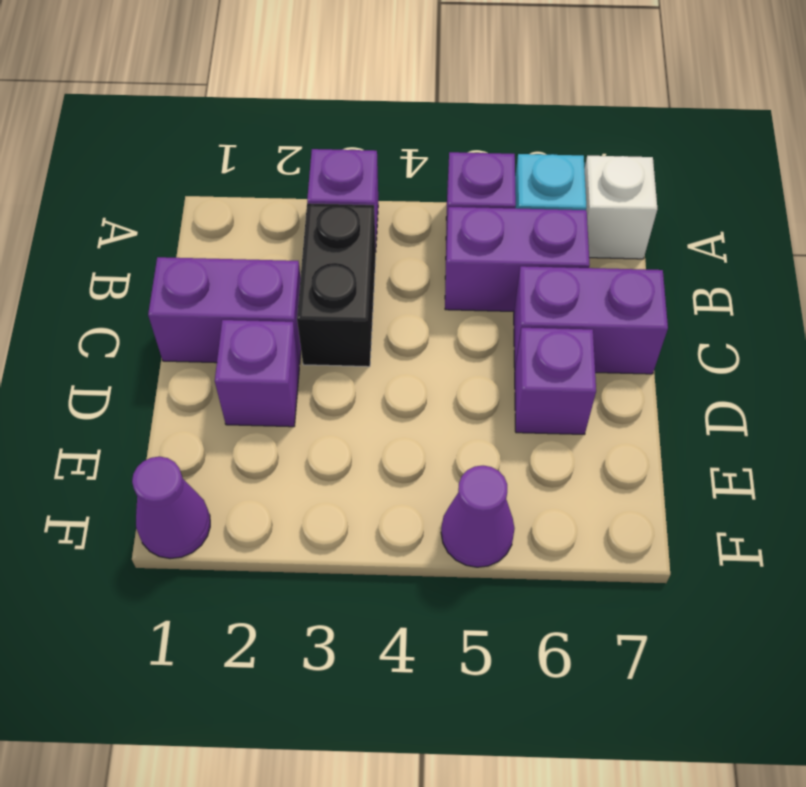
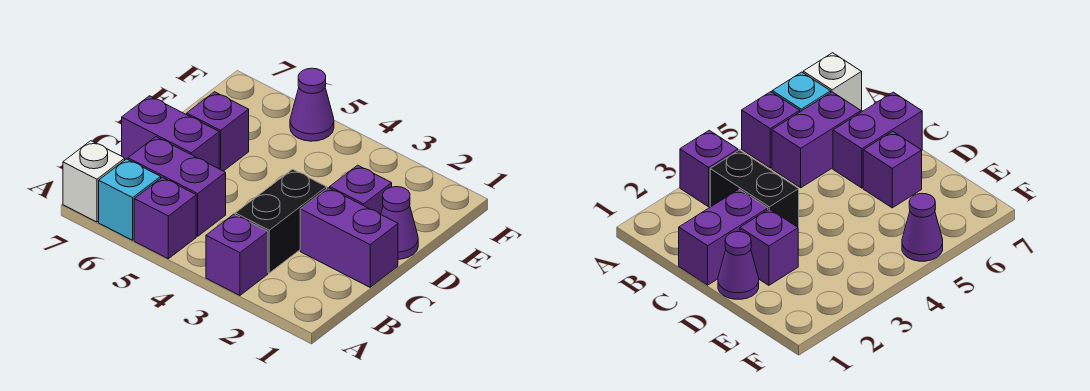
purple 1x1 cone [132,457,210,559] -> purple 1x1 cone moved to [381,187,418,259]

